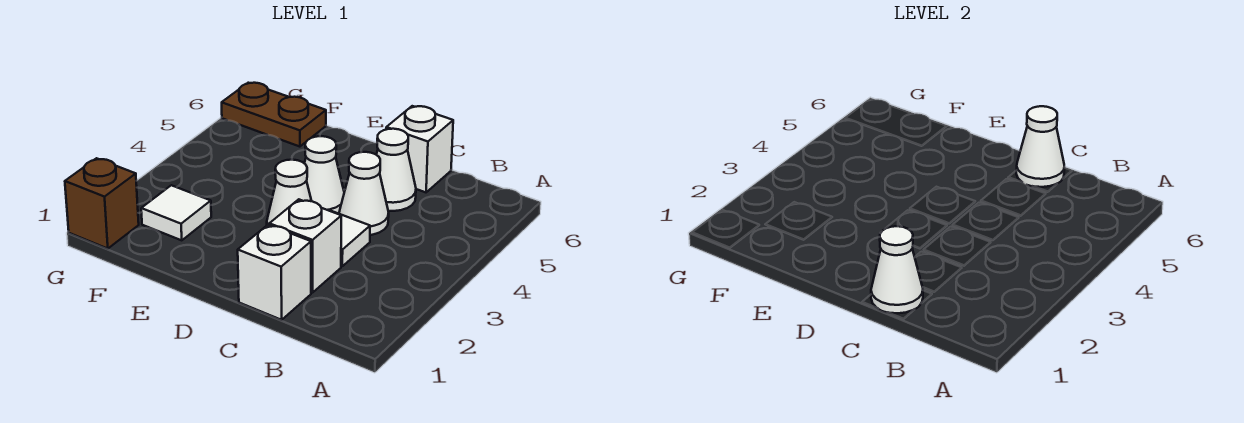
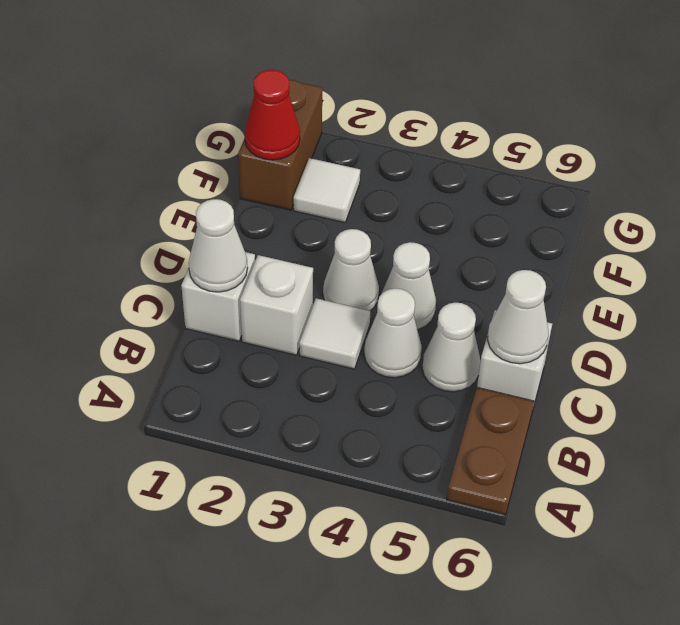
none -> red 1x1 cone [245,70,300,160]
brown 1x2 plate [222,83,326,147] -> brown 1x2 plate moved to [447,387,534,515]
brown 1x1 brick [65,158,139,249] -> brown 1x2 brick [238,80,322,210]

